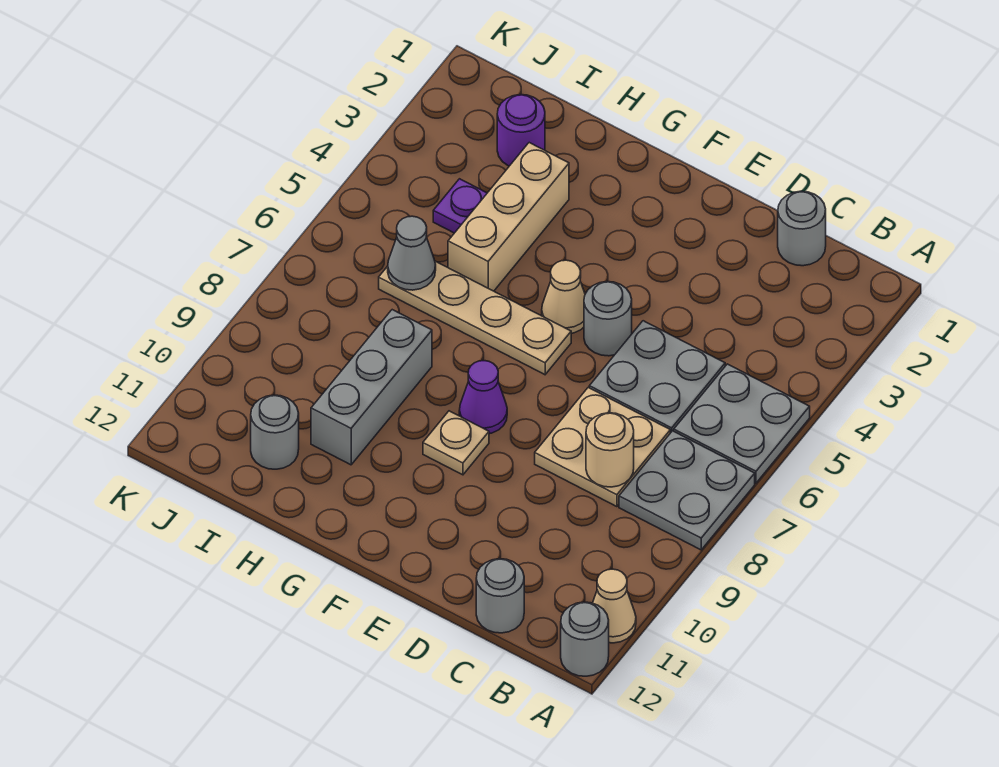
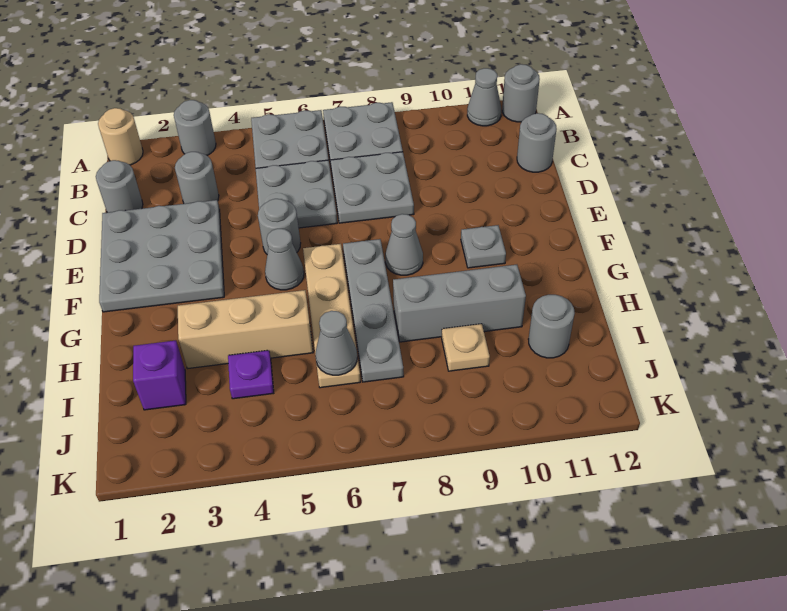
none -> grey 1x1 round brick [174,100,216,155]
tan 1x1 cone [593,569,636,643] -> grey 1x1 cone [467,68,501,126]
none -> grey 1x1 round brick [175,152,219,204]
tan 2x2 plate [535,388,670,507] -> grey 2x2 plate [330,152,414,223]
tan 1x1 round brick [586,413,634,487] -> tan 1x1 round brick moved to [98,108,143,165]
none -> grey 3x3 plate [99,200,224,312]
tan 1x1 cone [542,260,585,333] -> grey 1x1 cone [265,229,304,290]
none -> grey 1x4 plate [343,239,404,382]
purple 1x1 cone [459,361,507,434] -> grey 1x1 cone [385,214,423,275]
tan 1x1 plate [423,411,489,475] -> tan 1x1 plate moved to [442,324,490,371]
none -> grey 1x1 plate [461,225,506,268]
purple 1x1 round brick [497,95,545,166] -> purple 1x1 brick [133,341,186,410]

